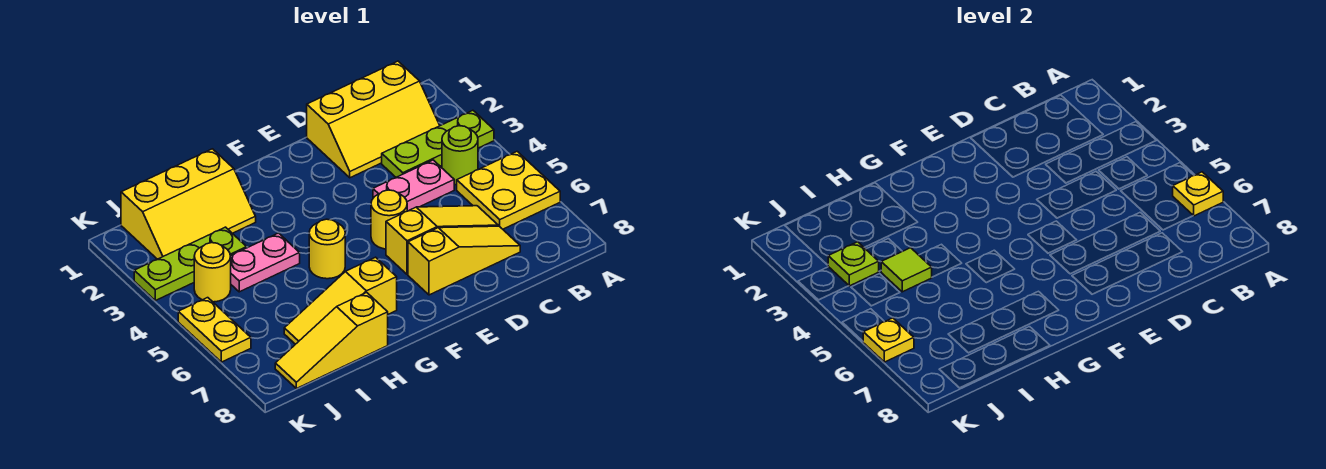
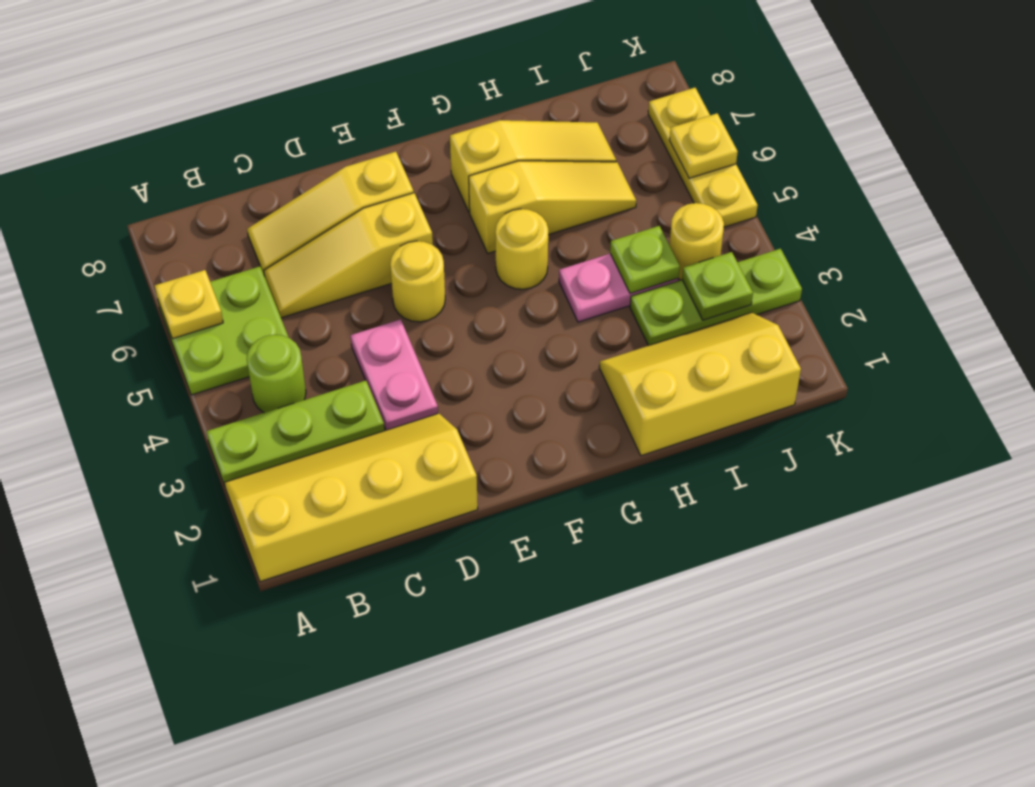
yellow 2x2 plate [457,152,560,229] -> lime 2x2 plate [158,266,289,395]
yellow 2x3 slope [307,61,440,178] -> yellow 2x4 slope [225,413,478,582]
pink 1x2 plate [373,160,454,211] -> pink 1x2 plate turned to [351,319,438,430]
yellow 1x3 slope [275,292,388,389] -> yellow 1x3 slope moved to [469,161,636,253]
lime 1x1 tile [881,248,932,292] -> lime 1x1 plate [610,226,680,293]
yellow 1x2 plate [178,298,251,362] -> yellow 1x3 plate [648,88,758,227]

